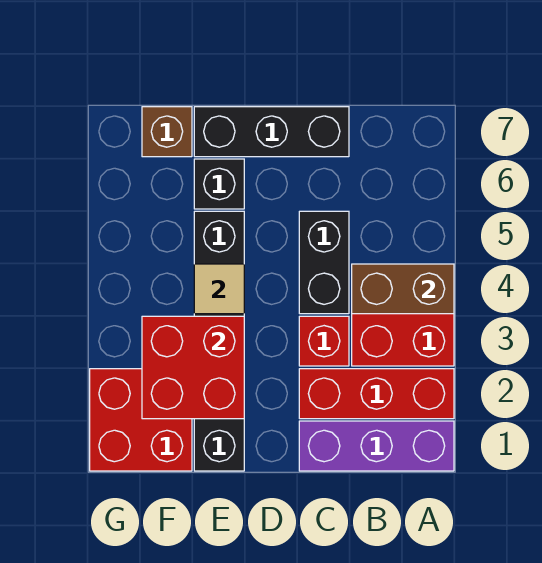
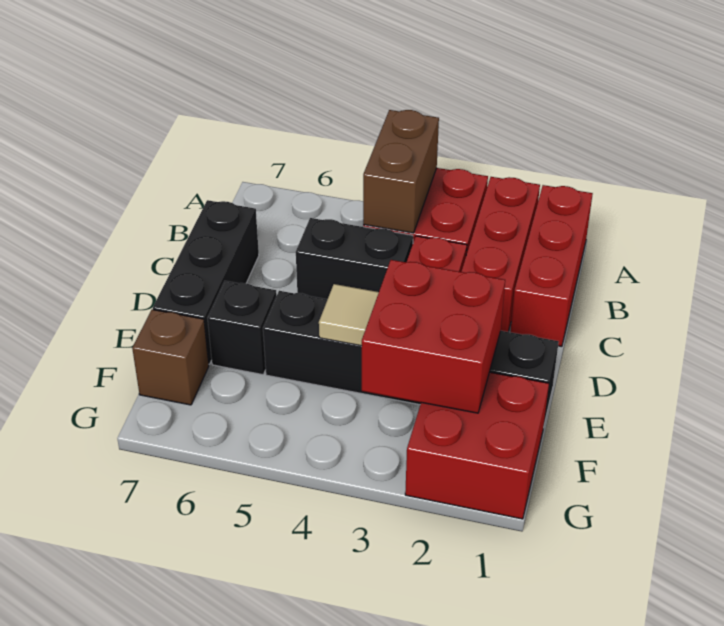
purple 1x3 brick [299,421,454,471] -> red 1x3 brick [510,185,593,347]

